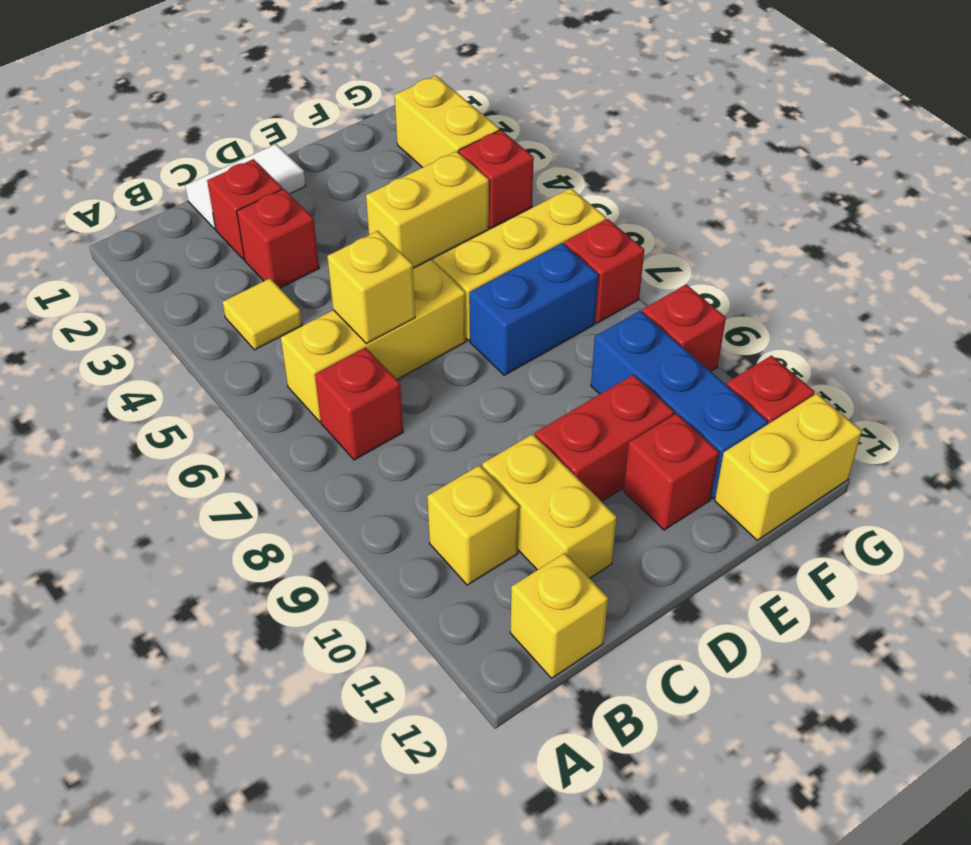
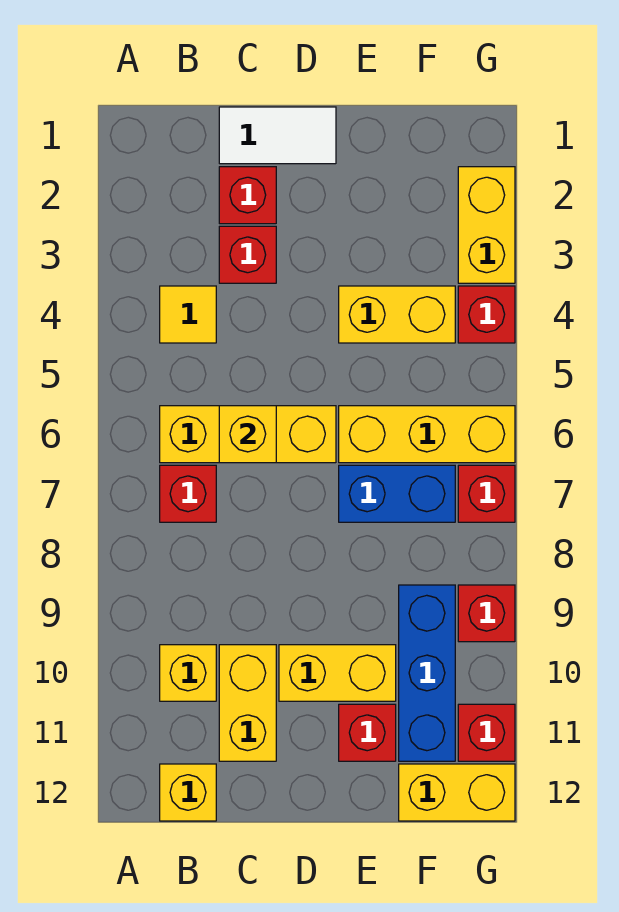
red 1x2 brick [535,375,674,502] -> yellow 1x2 brick [279,645,396,701]

